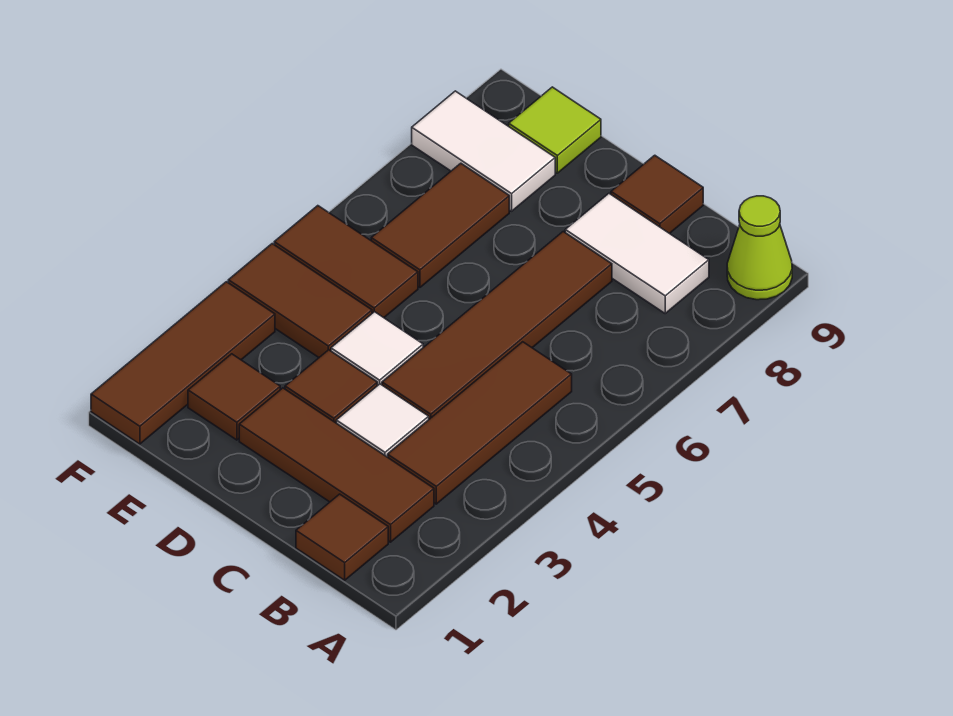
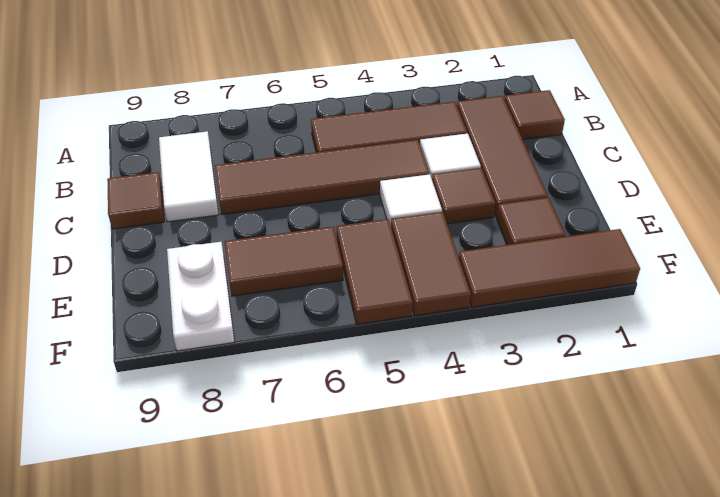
lime 1x1 cone [727,196,792,300] -> none
white 1x2 tile [412,91,555,211] -> white 1x2 plate [167,242,234,351]
lime 1x1 tile [509,87,601,173] -> none

